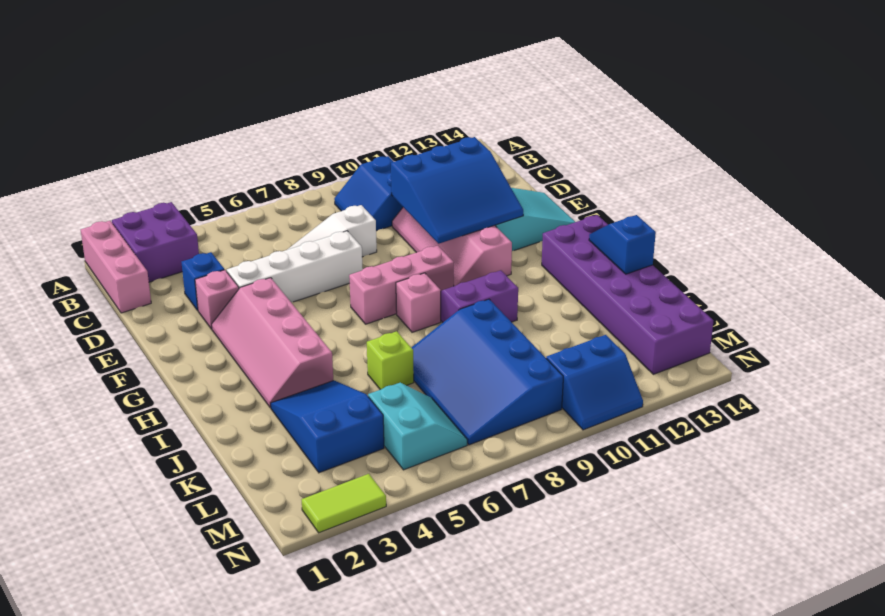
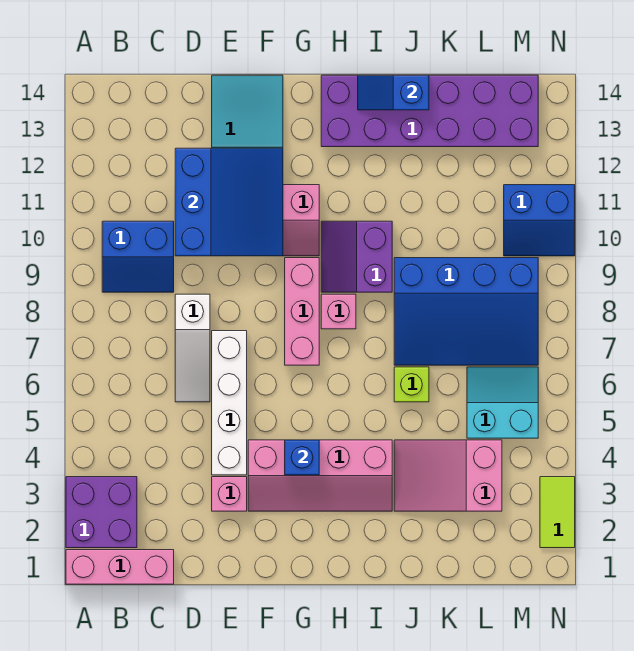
blue 1x1 brick [181,252,224,310] -> blue 1x1 brick moved to [285,440,319,475]
blue 2x3 slope [271,381,384,473] -> pink 2x3 slope [394,440,502,511]
blue 2x2 slope [546,335,643,430] -> blue 2x2 slope turned to [504,185,575,256]

